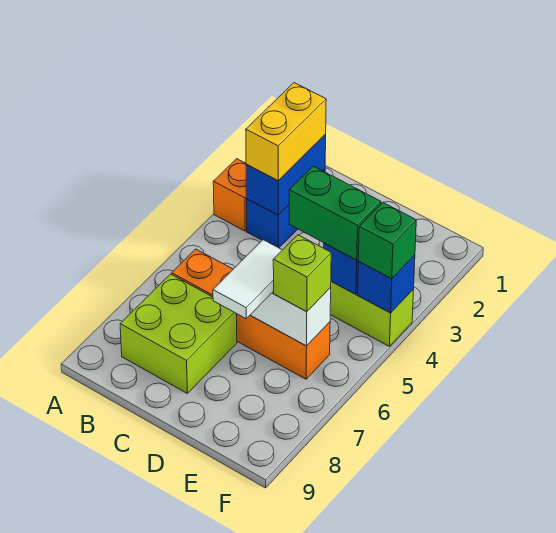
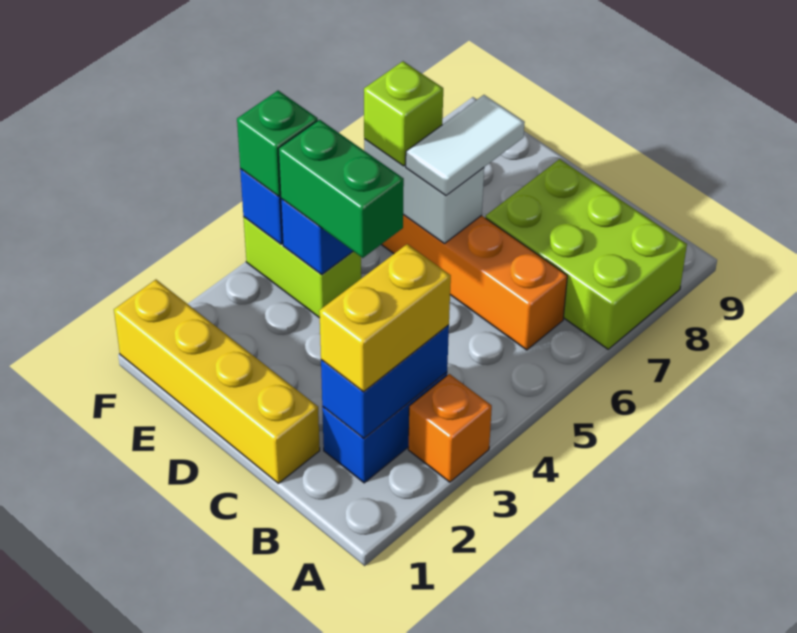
lime 2x2 brick [120,274,237,393] -> lime 2x3 brick [486,159,687,349]
none -> yellow 1x4 brick [114,280,320,483]

